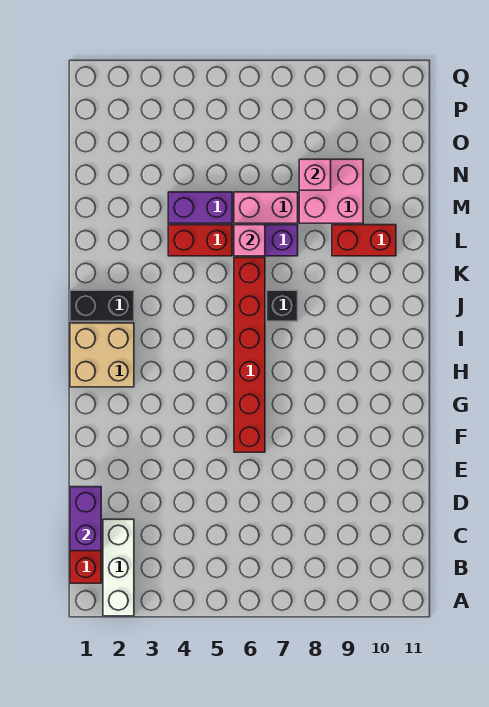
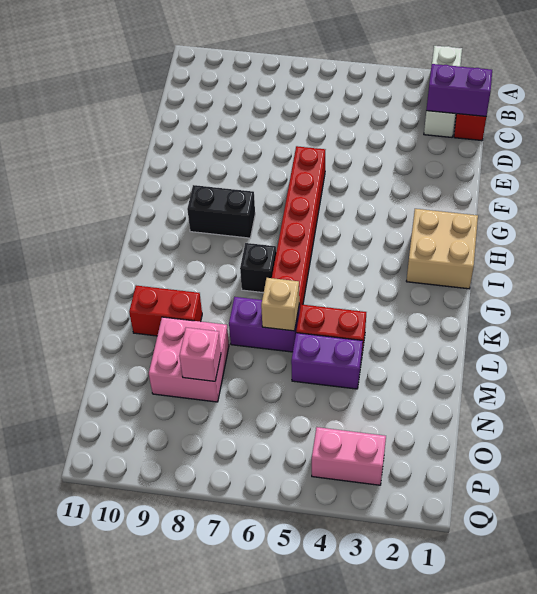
purple 1x2 brick [70,487,101,551] -> purple 1x2 brick turned to [426,64,492,116]
black 1x2 brick [70,290,134,321] -> black 1x2 brick moved to [187,185,255,238]
pink 1x1 brick [234,225,265,256] -> tan 1x1 brick [261,278,299,331]
pink 1x2 brick [234,192,298,223] -> pink 1x2 brick moved to [312,427,386,485]

